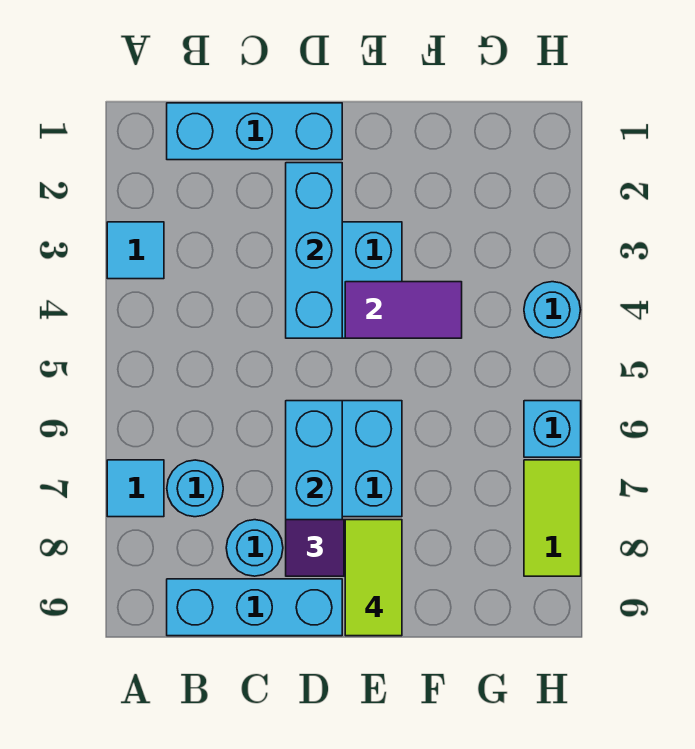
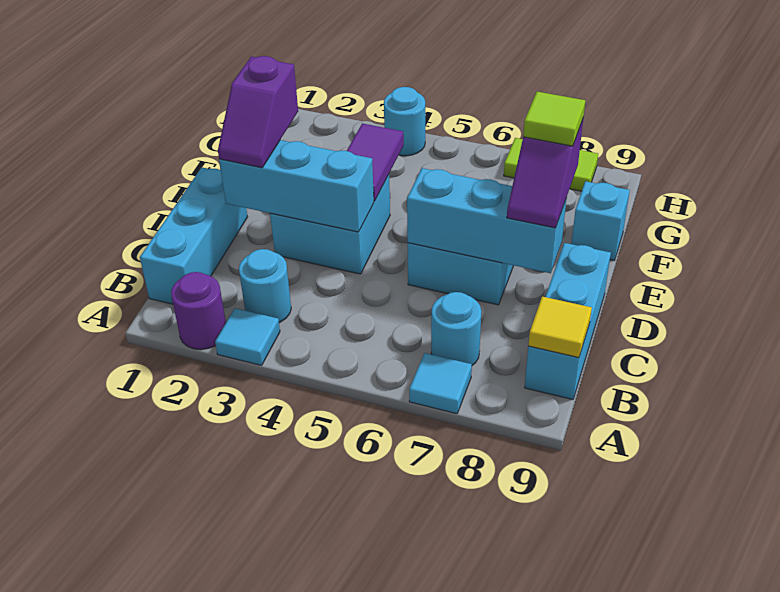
none -> purple 1x1 round brick [171,272,226,350]
none -> yellow 1x1 tile [528,297,592,358]
cyan 1x1 round brick [226,520,283,576] -> cyan 1x1 round brick moved to [239,249,291,323]
none -> purple 1x2 slope [218,56,298,168]
lime 1x2 tile [345,520,402,636] -> lime 1x1 tile [523,92,585,146]
cyan 1x1 brick [524,401,581,457] -> cyan 1x1 brick moved to [571,181,630,260]

